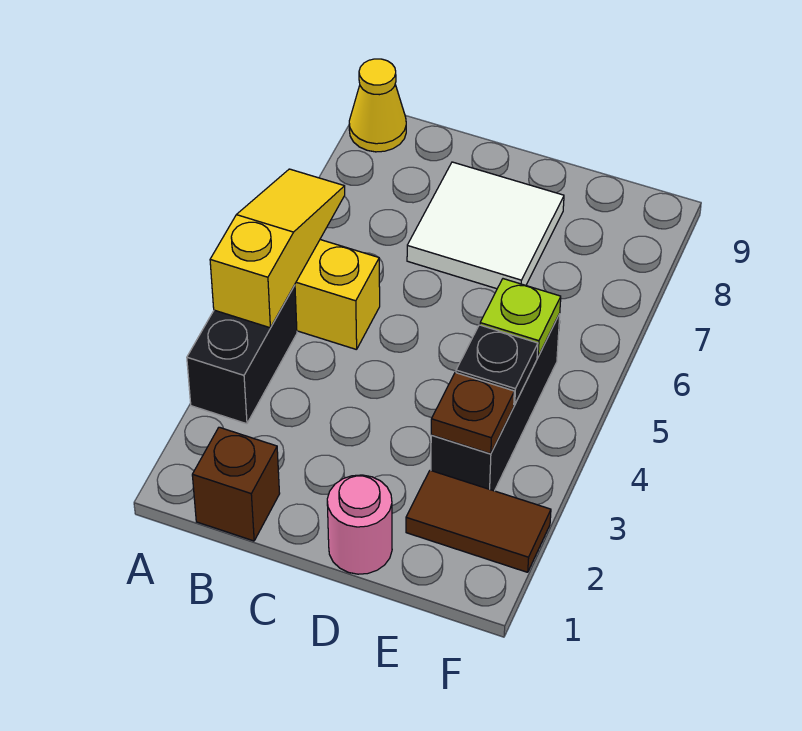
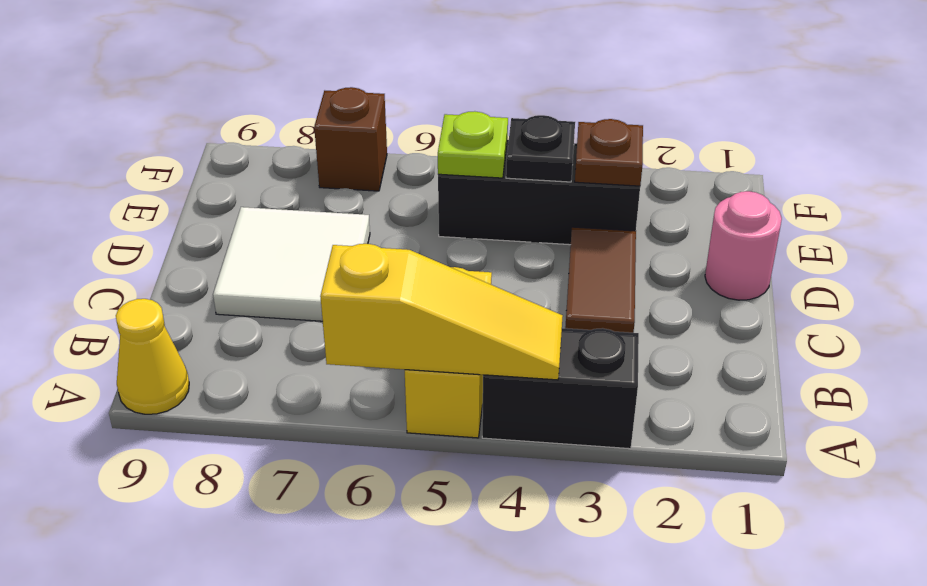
yellow 1x3 slope [210,169,345,328] -> yellow 1x3 slope turned to [320,244,563,380]
brown 1x1 brick [192,427,280,541] -> brown 1x1 brick moved to [314,87,387,191]
brown 1x2 tile [406,470,551,572] -> brown 1x2 tile moved to [565,227,636,333]

